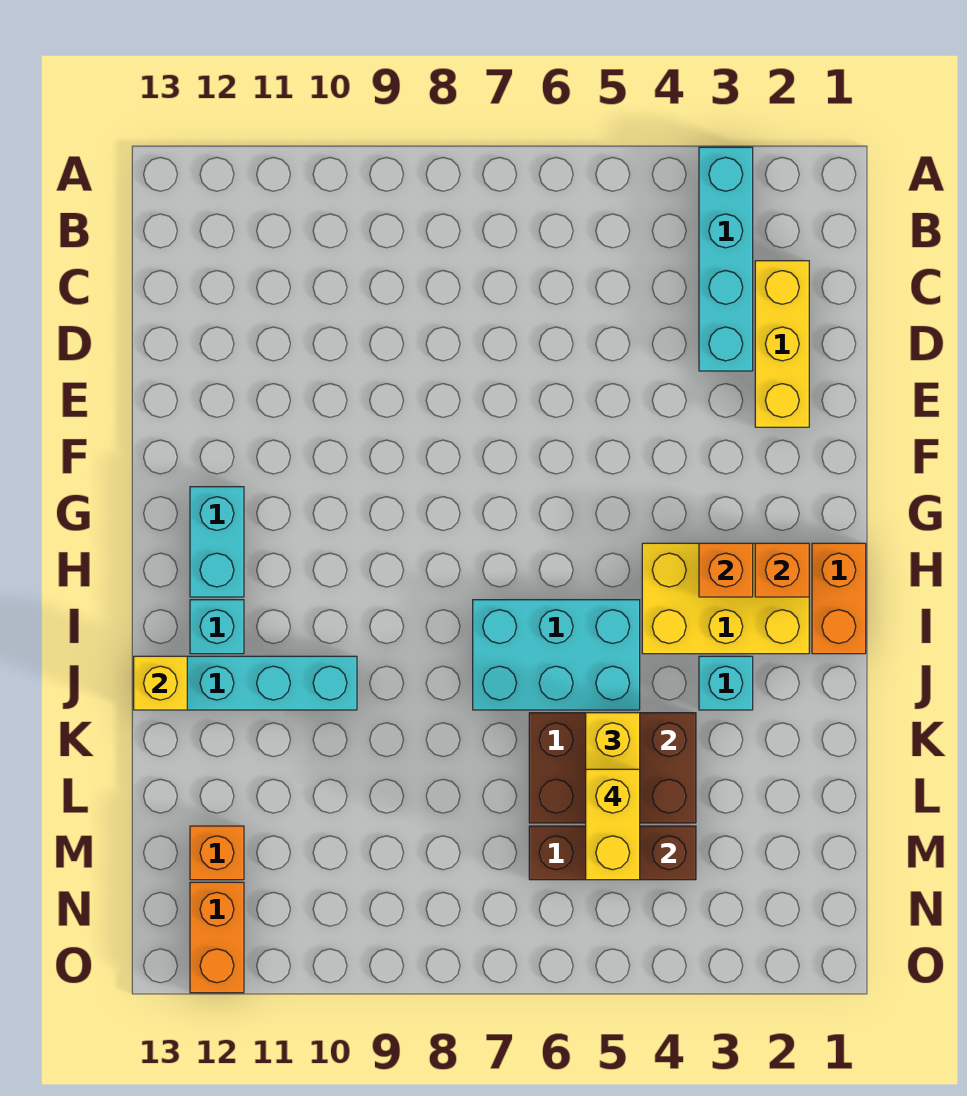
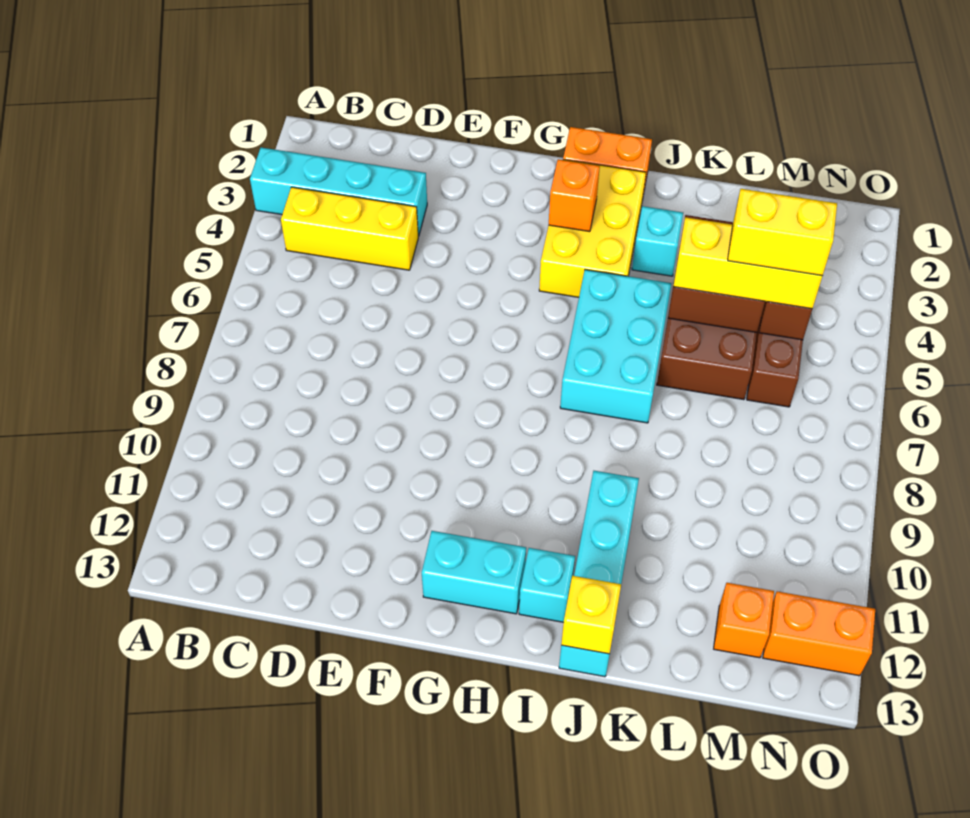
yellow 1x3 brick [755,261,809,427] -> yellow 1x3 brick moved to [281,187,418,270]
orange 1x1 brick [755,543,809,597] -> none

